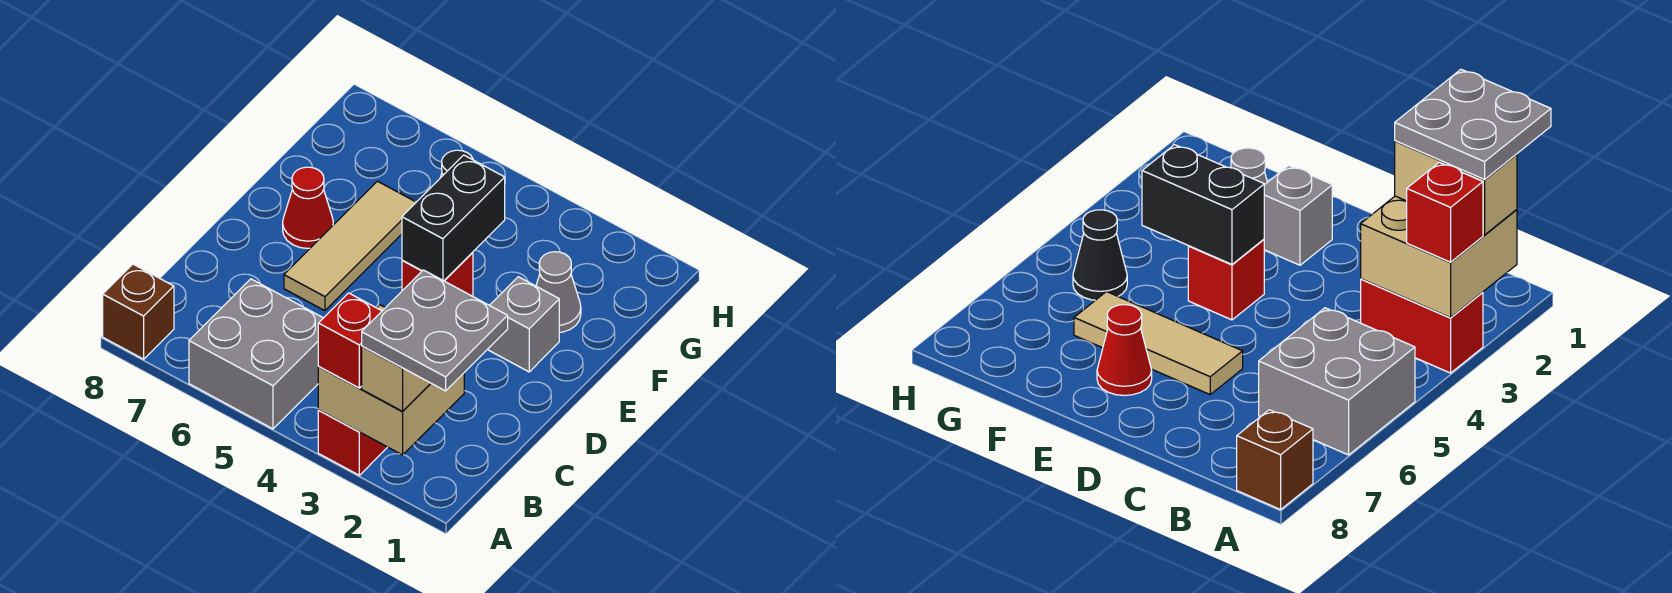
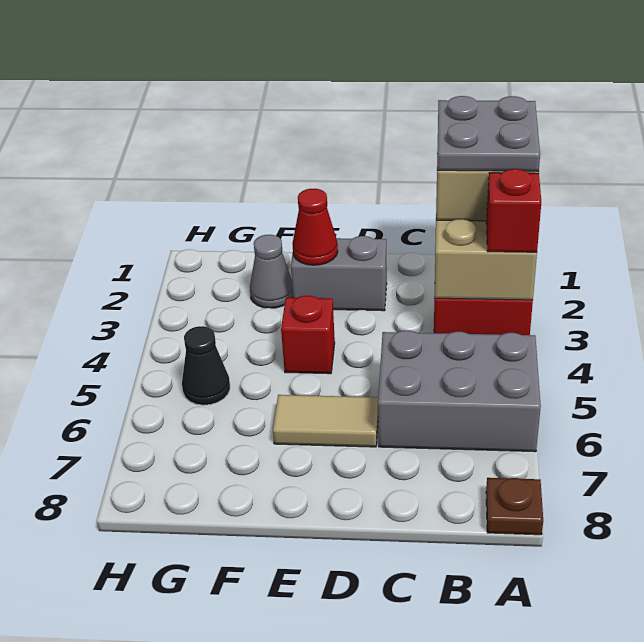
grey 2x2 brick [189,279,323,429] -> grey 2x3 brick [378,330,541,452]
brown 1x1 brick [103,264,174,359] -> brown 1x1 plate [486,478,543,535]
tan 1x3 tile [284,181,416,311] -> tan 1x2 tile [273,395,378,447]
grey 1x1 brick [488,277,559,372] -> grey 1x2 brick [291,236,387,311]
black 1x2 brick [402,155,505,281] -> none
red 1x1 cone [283,167,333,248] -> red 1x1 cone moved to [292,189,338,265]

